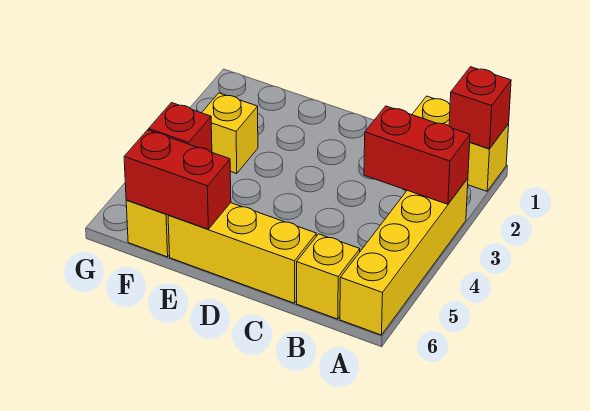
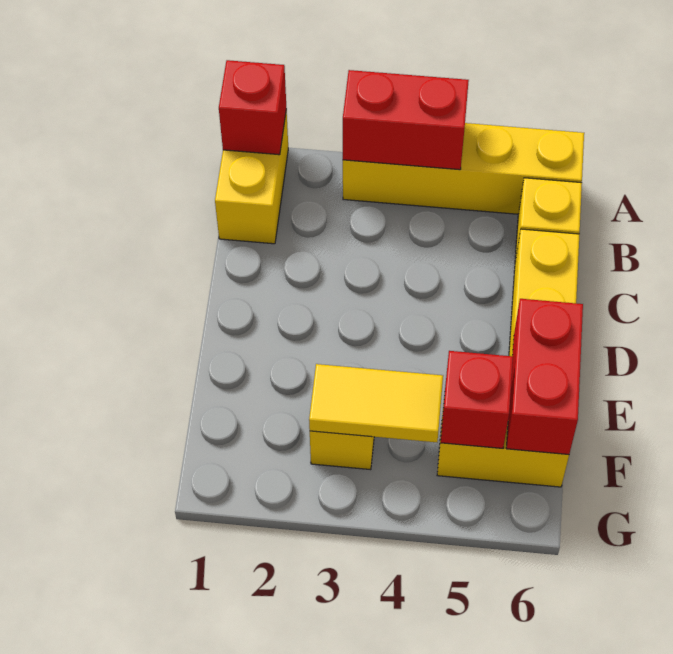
red 1x2 brick [364,106,470,204] -> red 1x2 brick turned to [343,70,469,170]
none -> yellow 1x2 tile [309,364,443,442]

